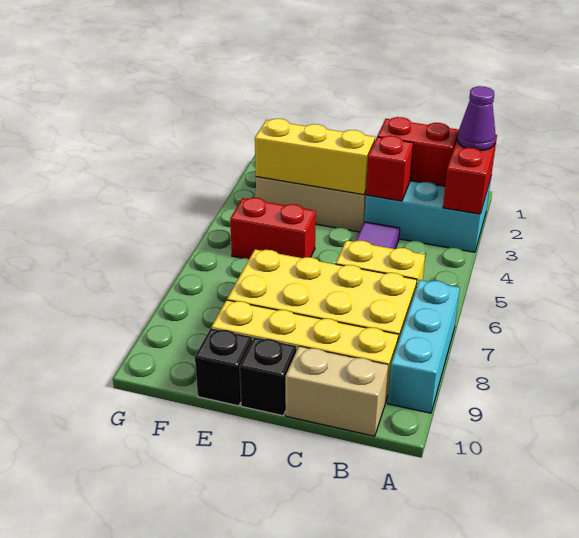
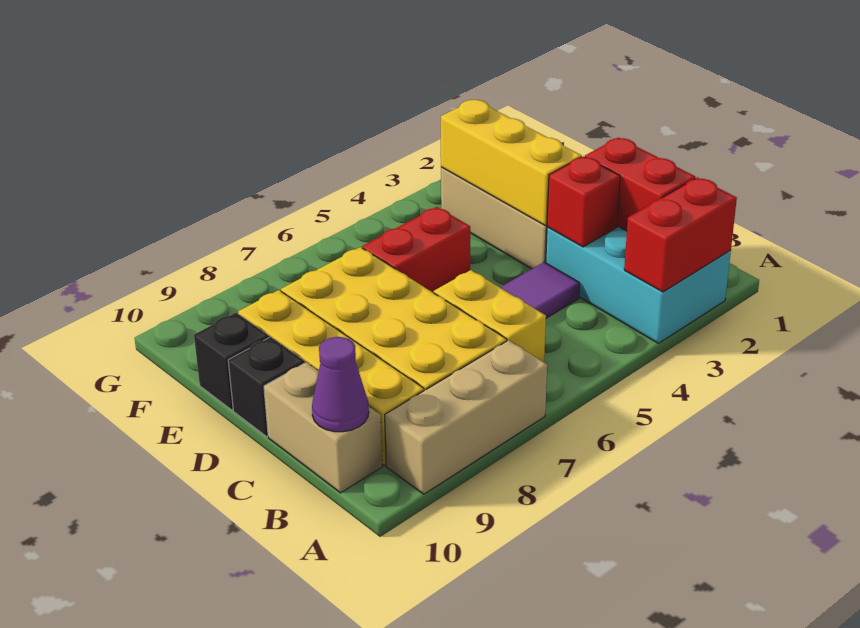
purple 1x1 cone [457,86,496,151] -> purple 1x1 cone moved to [312,337,369,432]
cyan 1x3 brick [388,280,460,413] -> tan 1x3 brick [385,340,547,494]
red 1x2 brick [230,198,316,259] -> red 1x2 brick turned to [362,207,470,293]

